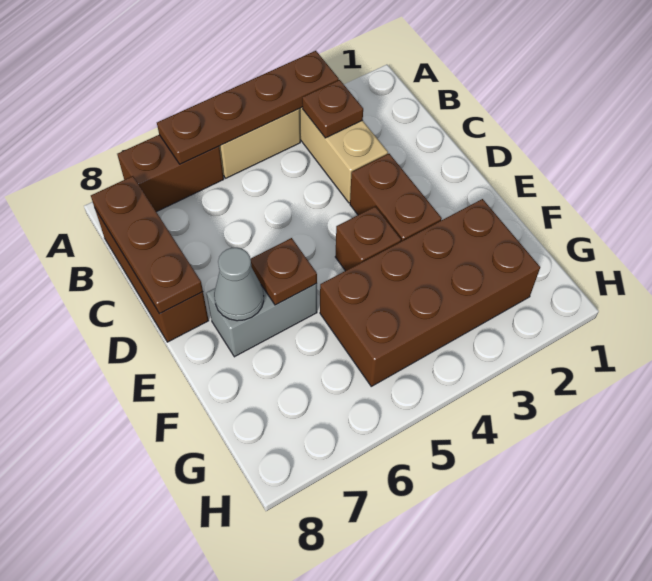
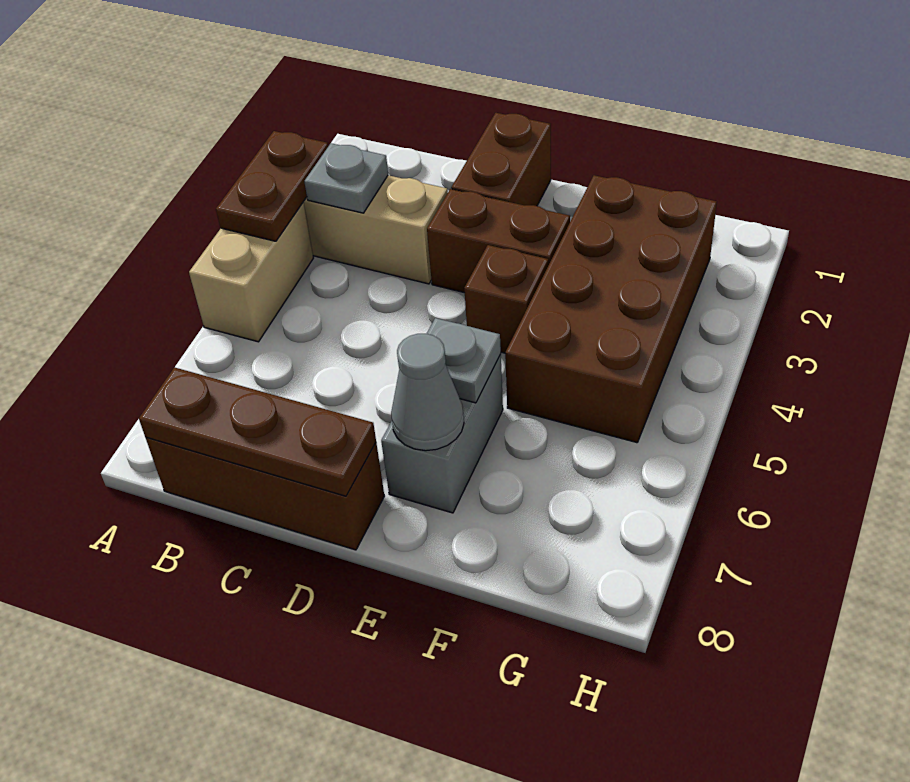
brown 1x4 plate [157,51,339,164] -> brown 1x2 plate [216,131,328,241]
brown 1x2 brick [117,135,224,212] -> brown 1x2 brick moved to [451,113,551,206]
brown 1x1 plate [302,80,363,138] -> grey 1x1 plate [304,143,388,213]
brown 1x1 plate [251,238,317,305] -> grey 1x1 plate [427,318,501,403]

